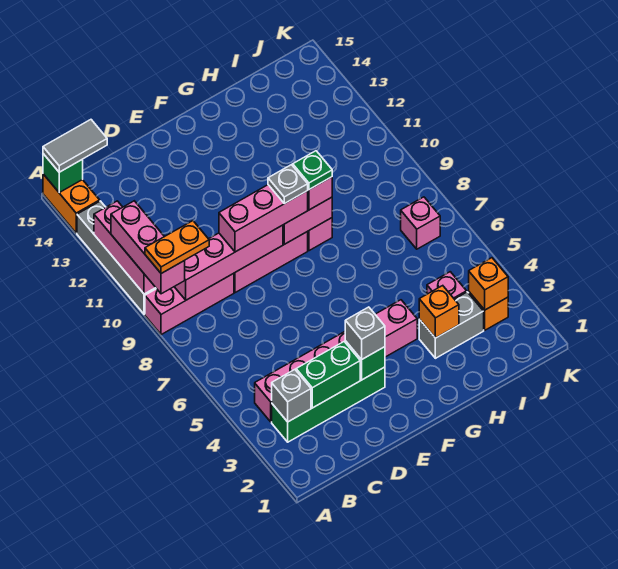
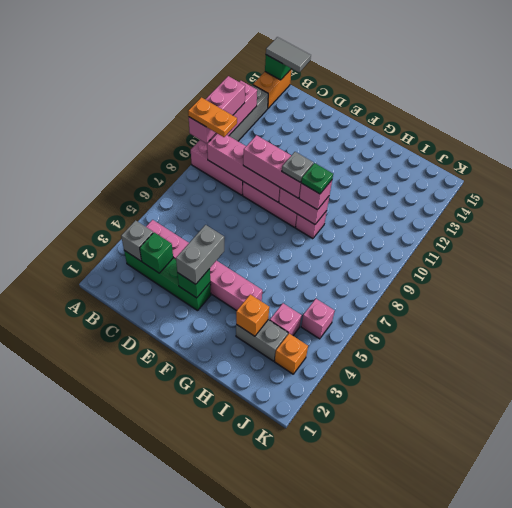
green 1x2 brick [296,342,360,408] -> green 1x1 brick [140,232,173,273]
grey 1x1 brick [345,307,385,360] -> grey 1x2 brick [176,225,224,284]
orange 1x1 brick [469,258,508,310] -> none
pink 1x1 brick [401,197,440,249] -> pink 1x1 brick moved to [301,299,335,339]

